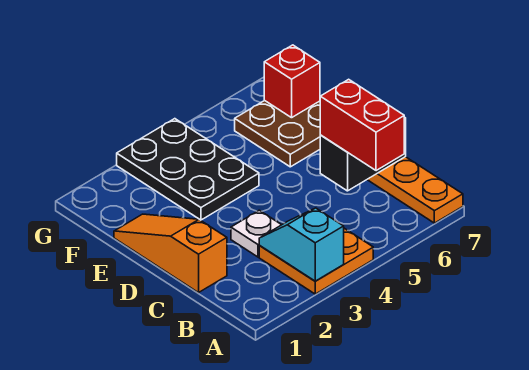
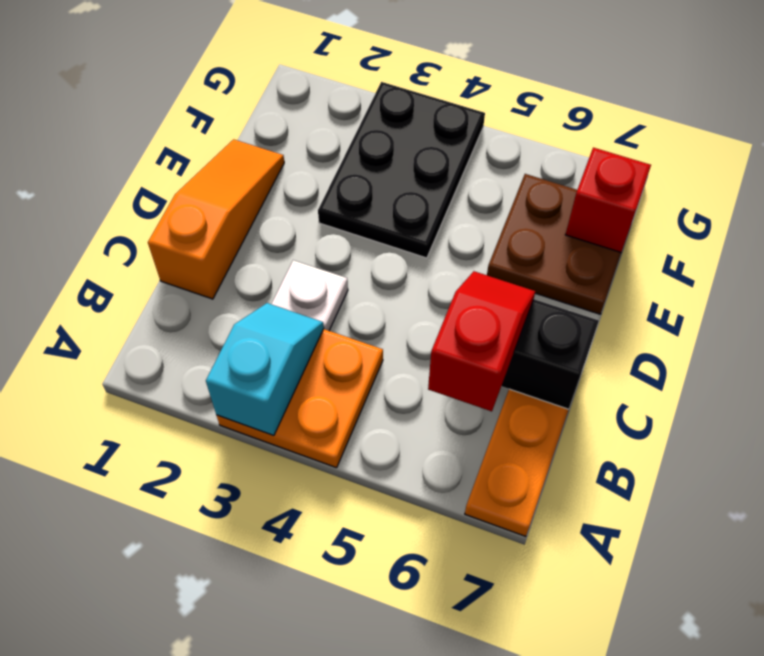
red 1x2 brick [320,79,404,171] -> red 1x2 slope [428,271,535,411]

